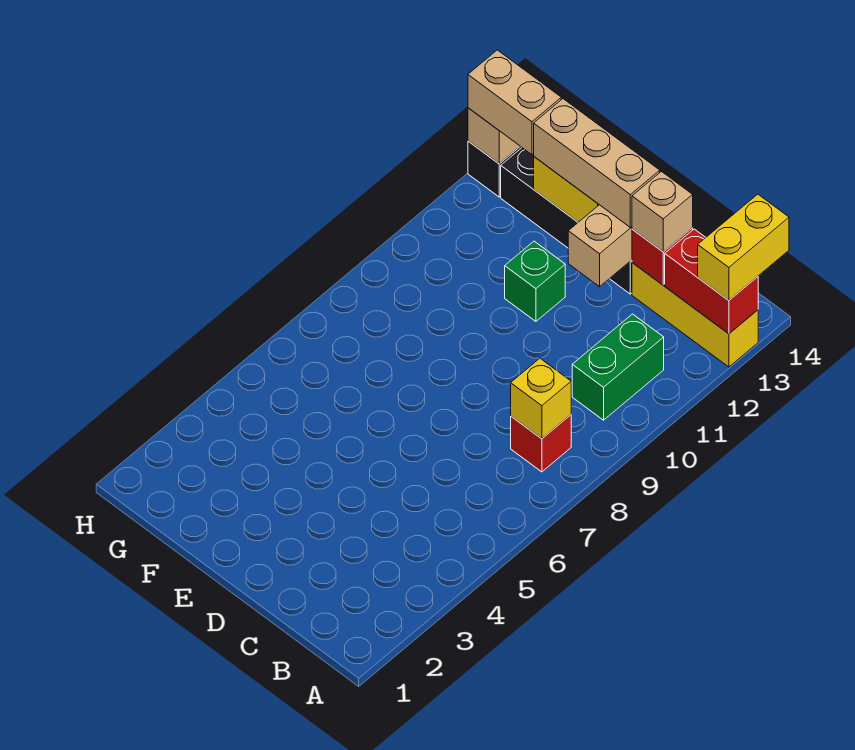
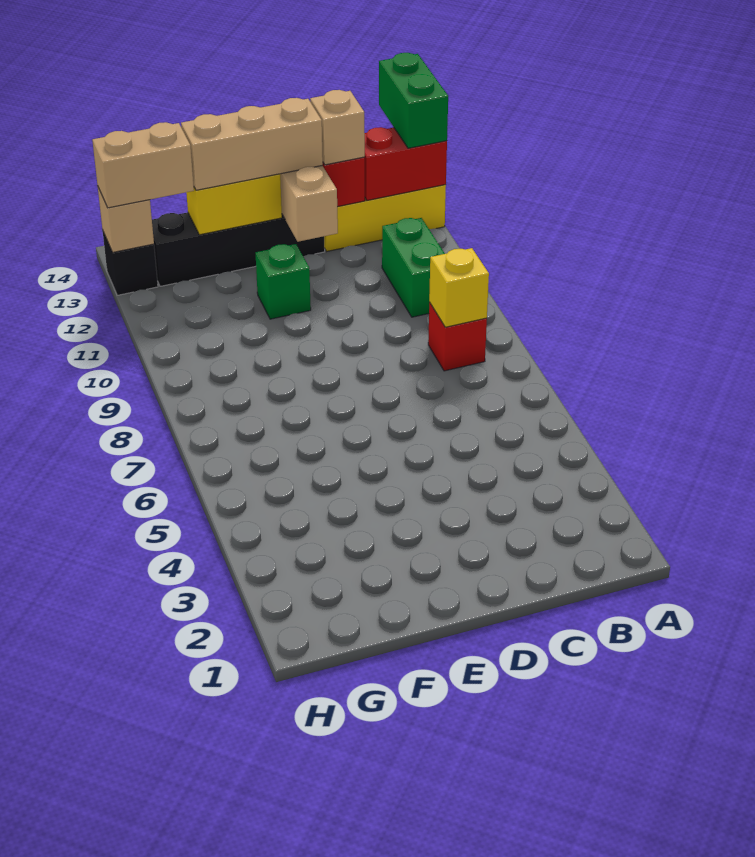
yellow 1x2 brick [698,194,789,300] -> green 1x2 brick [379,53,448,148]

